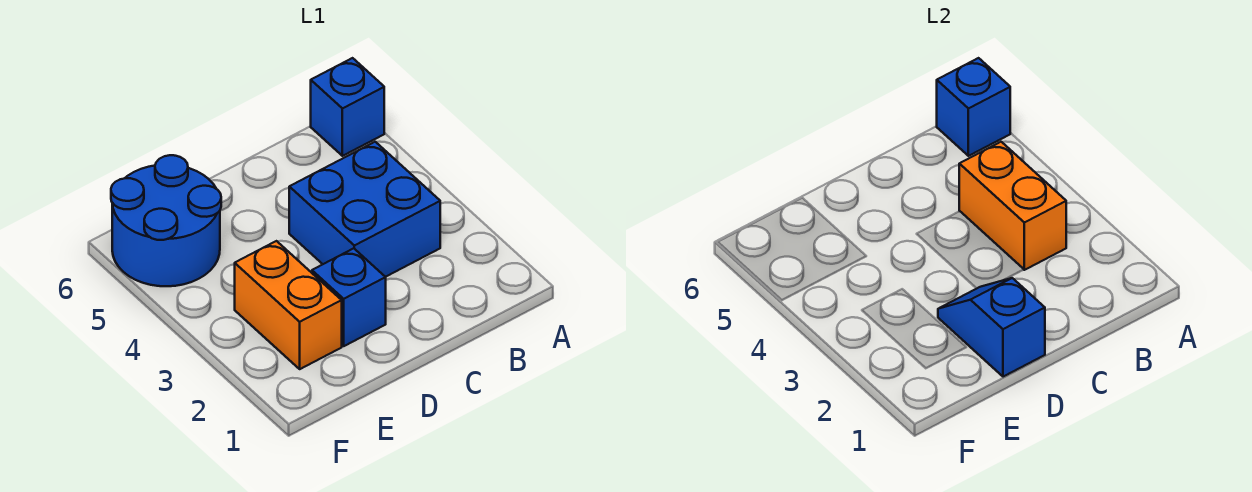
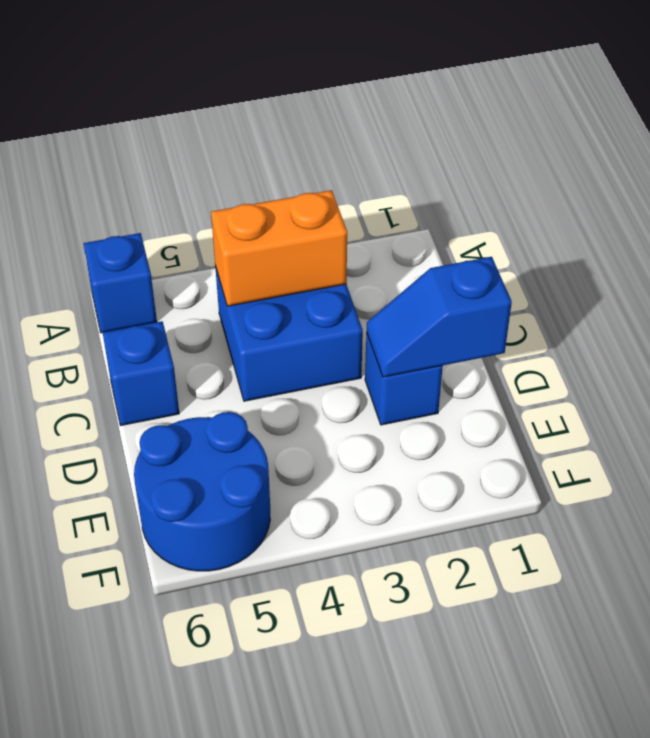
blue 1x1 brick [937,58,1010,156] -> blue 1x1 brick moved to [103,321,179,425]
orange 1x2 brick [235,241,342,369] -> none

